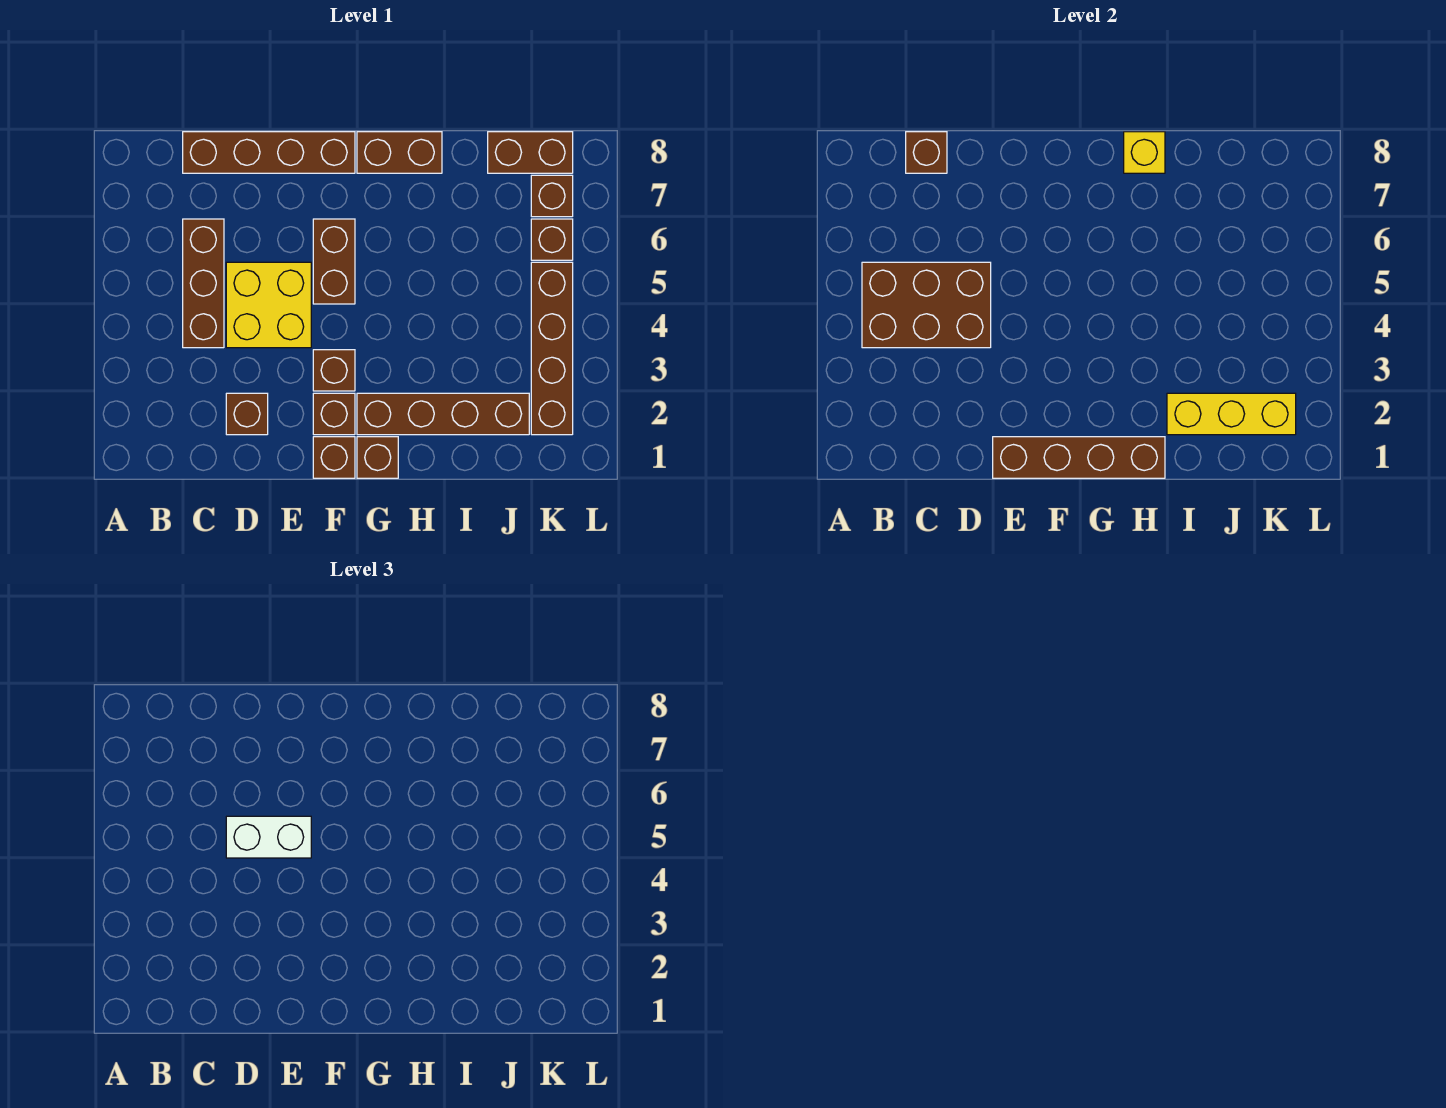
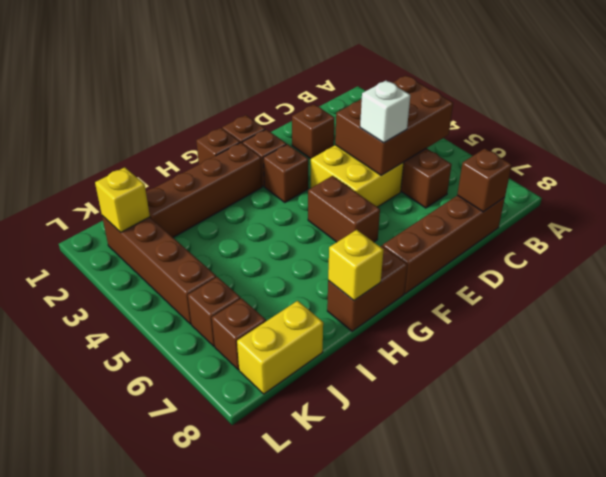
white 1x2 brick [226,816,311,858] -> white 1x1 brick [360,81,410,143]
brown 1x4 brick [993,437,1165,478] -> none
yellow 1x3 brick [1167,393,1296,435] -> yellow 1x1 brick [95,167,150,232]
brown 1x2 brick [488,132,573,173] -> yellow 1x2 brick [237,301,323,394]

